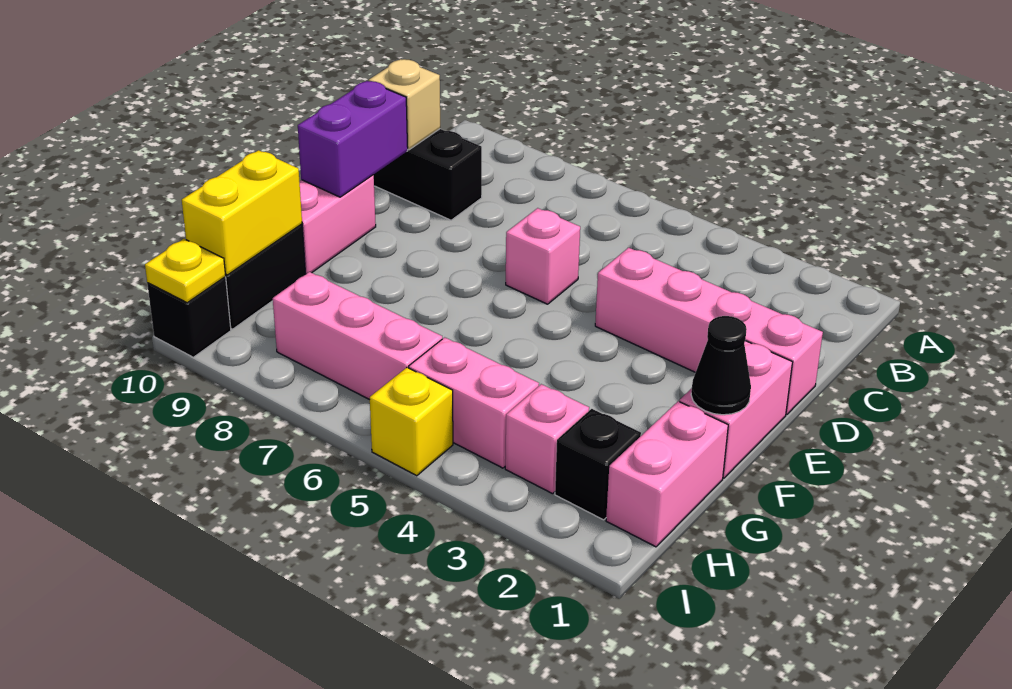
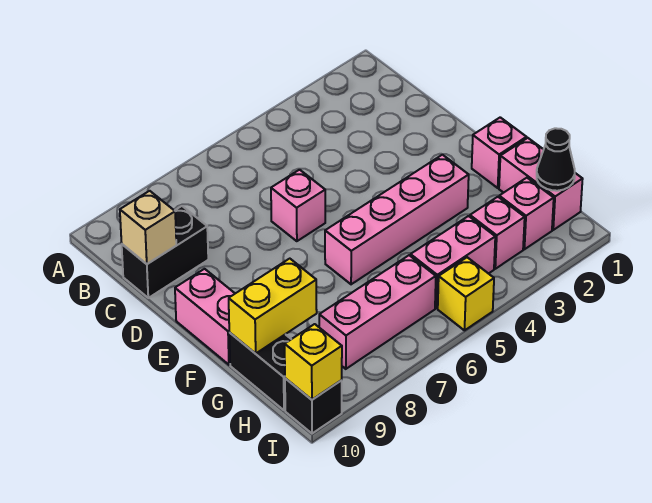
pink 1x4 brick [595,248,823,414] -> pink 1x4 brick moved to [325,155,469,284]
purple 1x2 brick [298,81,408,197] -> none
pink 1x2 brick [680,341,793,478] -> pink 1x1 brick [472,117,526,188]
black 1x1 cone [691,316,751,415] -> black 1x1 cone moved to [537,128,575,191]
yellow 1x2 brick [182,150,302,275] -> yellow 1x2 brick turned to [229,259,317,354]
black 1x1 brick [555,409,641,520] -> pink 1x1 brick [499,178,554,249]
yellow 1x1 plate [145,239,226,303] -> yellow 1x1 brick [285,324,342,400]

